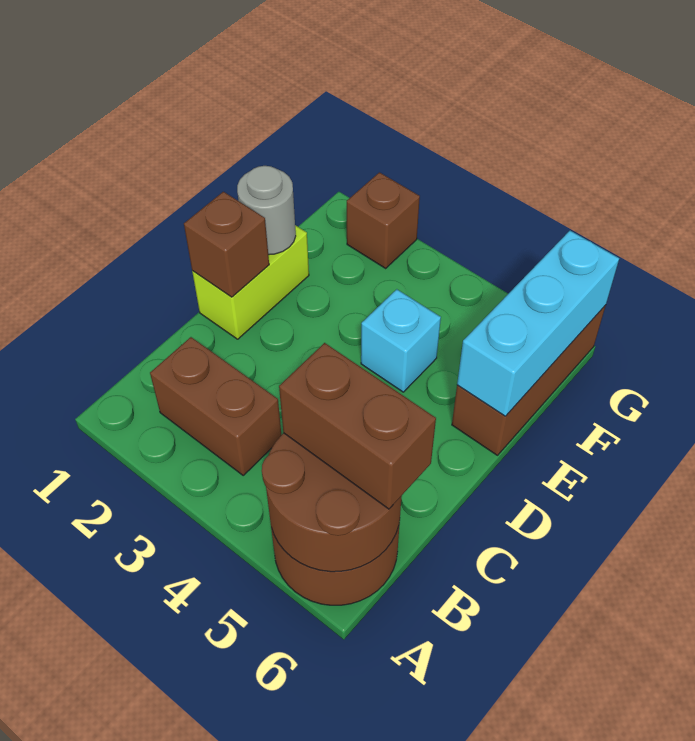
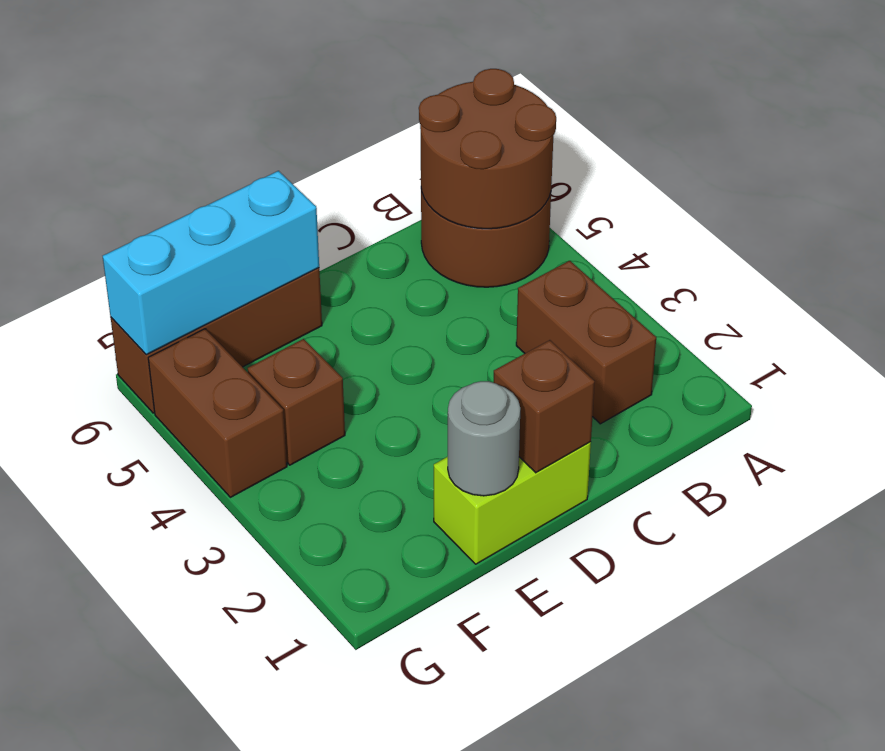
brown 1x2 brick [279,343,436,509] -> brown 1x2 brick moved to [148,329,287,497]
cyan 1x1 brick [361,289,441,392] -> none
brown 1x1 brick [347,172,420,268] -> brown 1x1 brick moved to [248,339,345,465]

